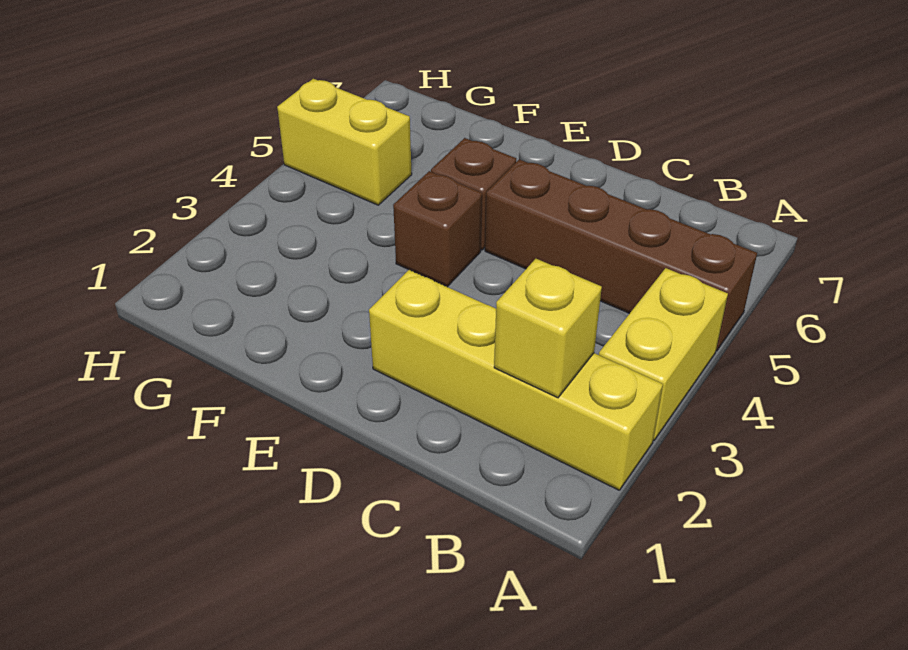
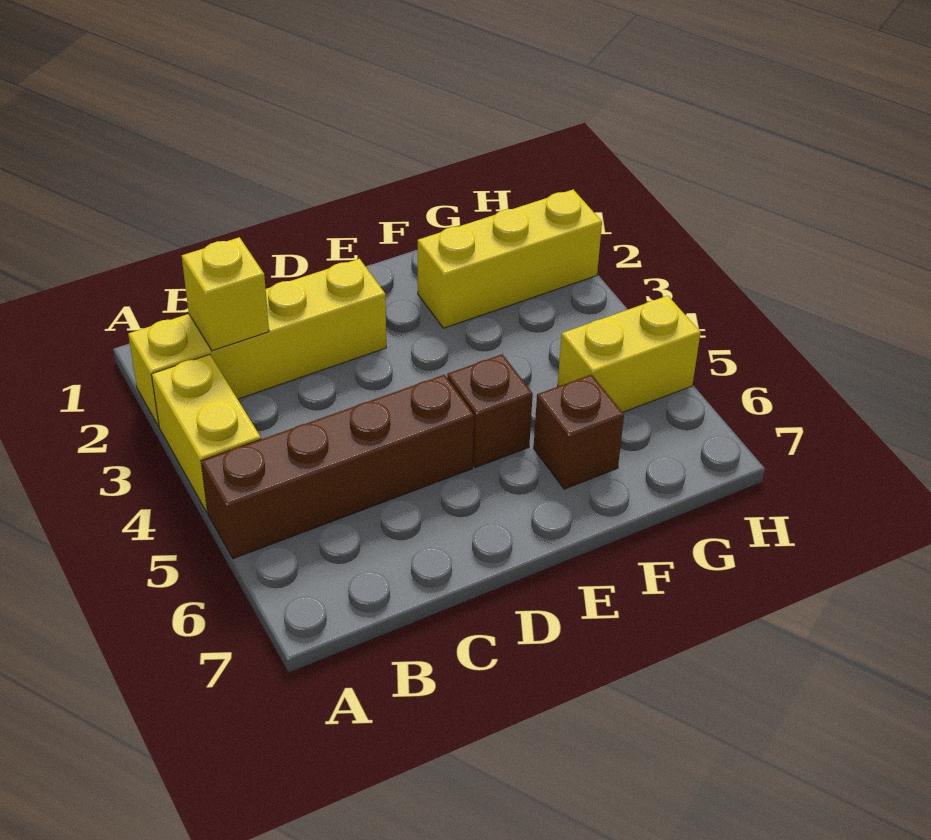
brown 1x1 brick [393,171,482,287] -> brown 1x1 brick moved to [534,375,624,489]
none -> yellow 1x3 brick [418,189,602,328]

